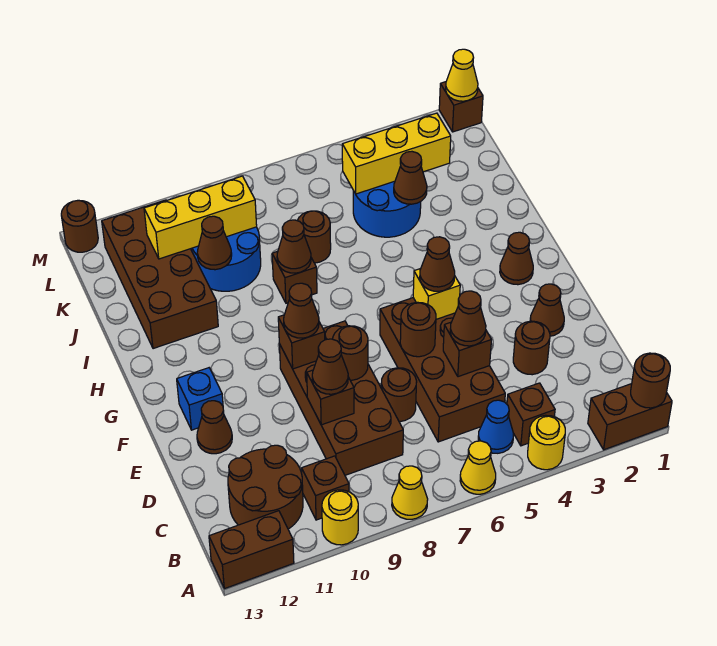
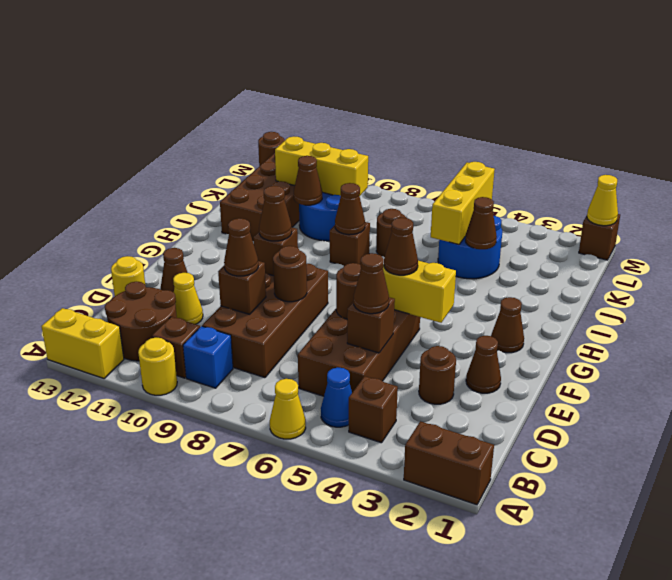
brown 1x1 round brick [631,353,670,408] -> none
yellow 1x1 round brick [528,415,565,470] -> yellow 1x1 round brick moved to [111,256,145,296]
yellow 1x1 cone [392,466,428,519] -> yellow 1x1 cone moved to [173,273,203,324]
brown 1x2 brick [209,511,294,589] -> yellow 1x2 brick [41,308,124,378]
brown 1x1 round brick [381,368,417,422] -> none
yellow 1x1 brick [413,269,460,319] -> yellow 1x2 brick [383,261,456,323]
blue 1x1 brick [177,368,223,430] -> blue 1x1 brick moved to [183,326,233,388]
yellow 1x3 brick [342,113,451,194] -> yellow 1x3 brick turned to [431,162,495,245]

